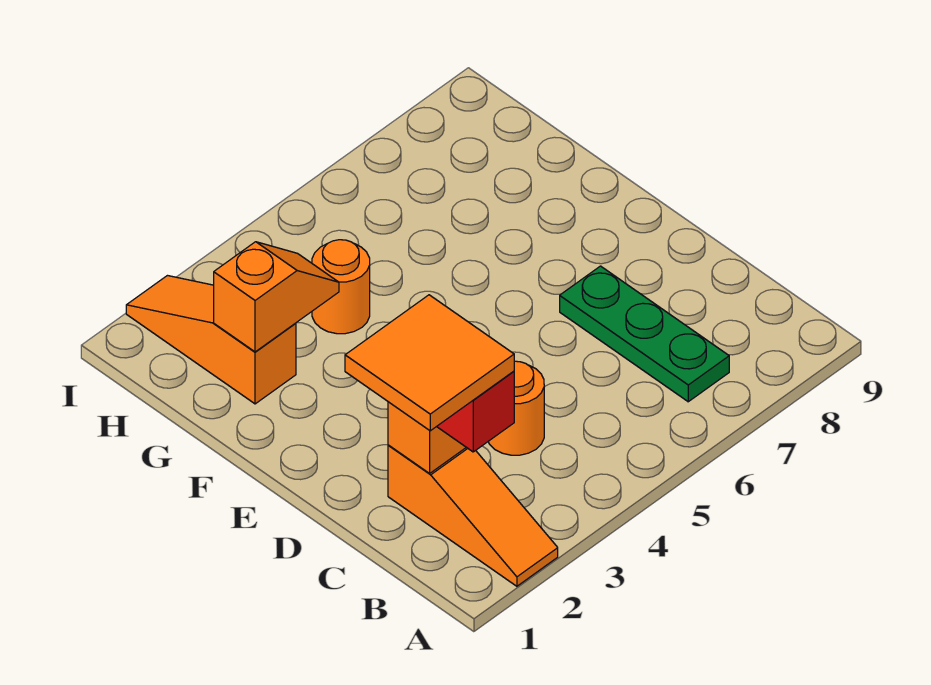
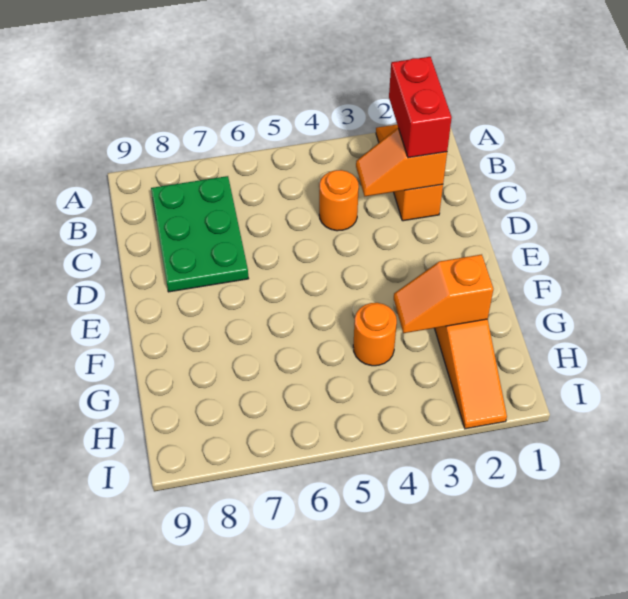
orange 2x2 tile [345,295,514,431] -> none
green 1x3 plate [560,266,729,402] -> green 2x3 plate [151,176,249,292]

